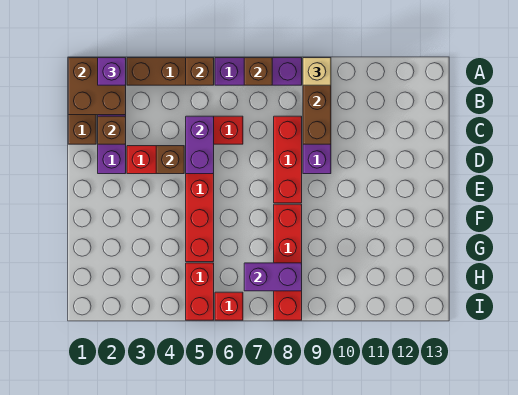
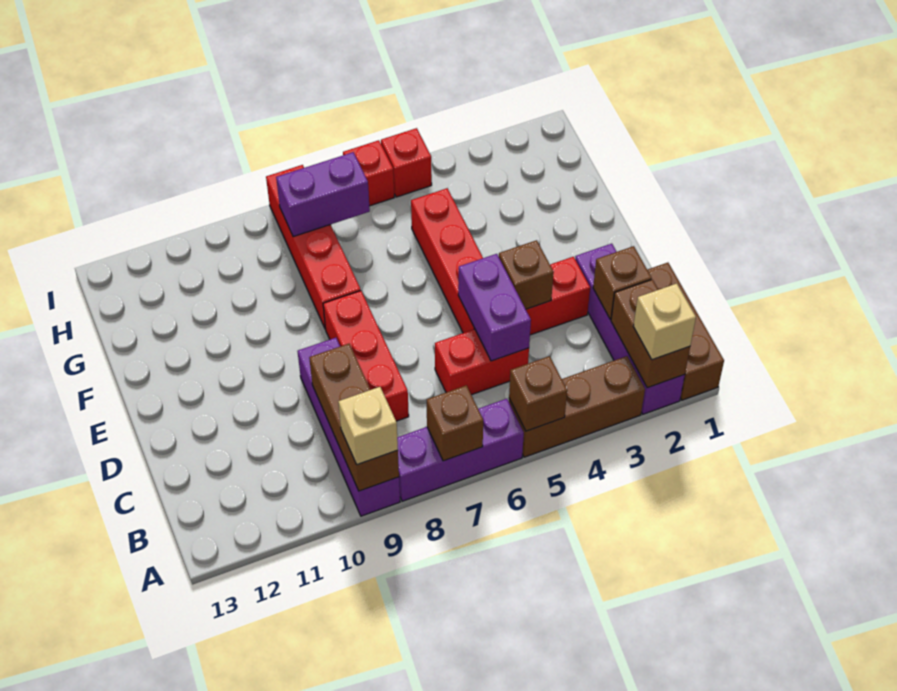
brown 2x2 brick [68,58,126,115] -> brown 1x2 brick [611,279,690,388]
purple 1x1 brick [98,58,126,85] -> tan 1x1 brick [633,284,696,360]
red 1x2 brick [186,263,214,320] -> red 1x1 brick [381,128,432,197]

